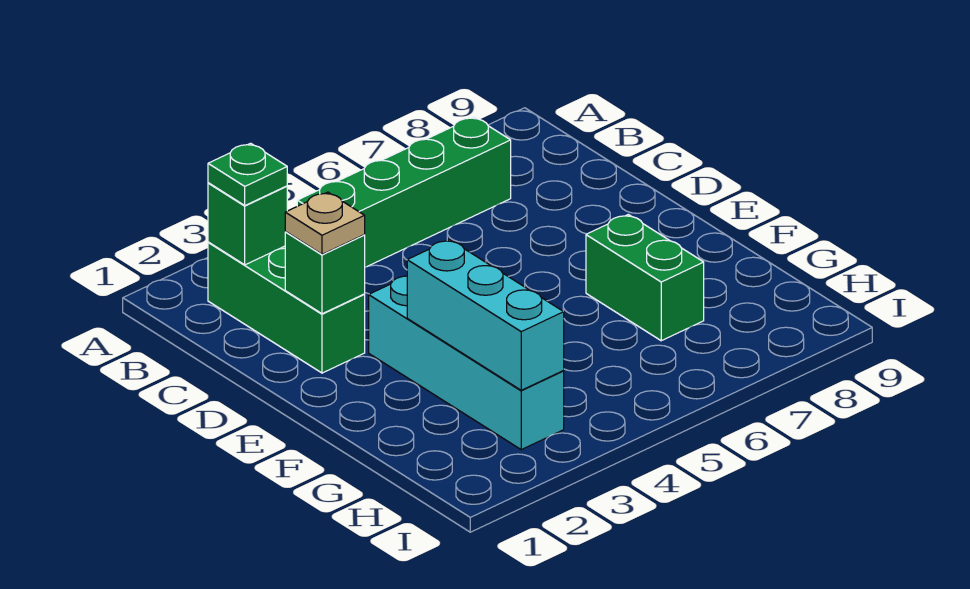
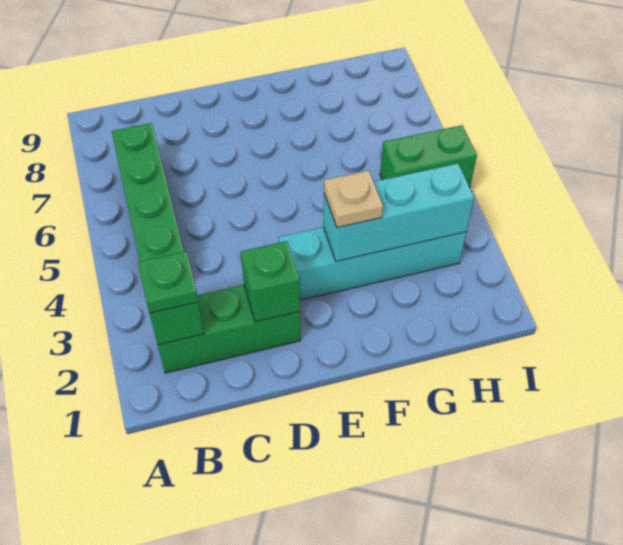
tan 1x1 plate [285,192,365,254] -> tan 1x1 plate moved to [324,171,383,228]
green 1x2 brick [586,214,704,341] -> green 1x2 brick moved to [380,125,477,187]

